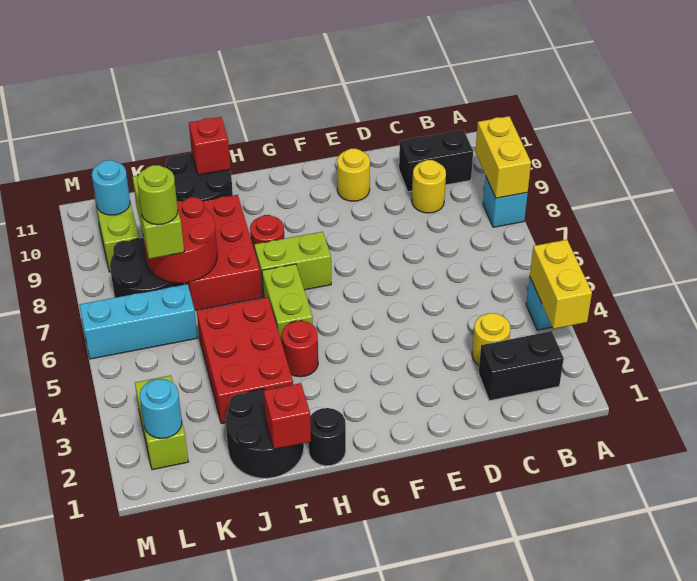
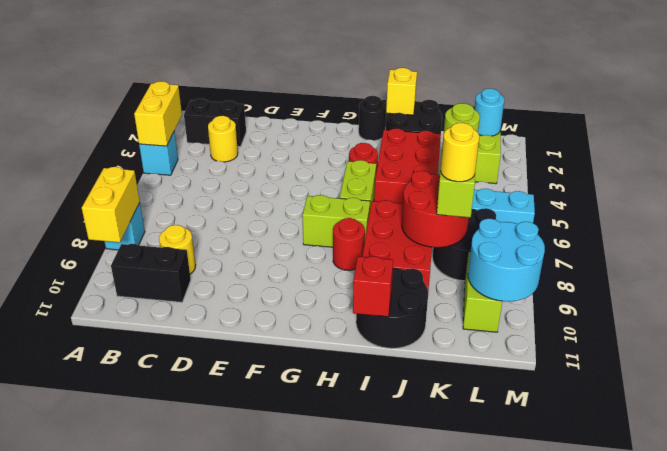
yellow 1x1 round brick [337,149,370,201] -> yellow 1x1 round brick moved to [441,123,479,182]
red 1x1 brick [264,383,311,449] -> yellow 1x1 brick [386,68,417,115]
cyan 1x1 round brick [92,160,130,215] -> cyan 2x2 round brick [468,219,545,301]

